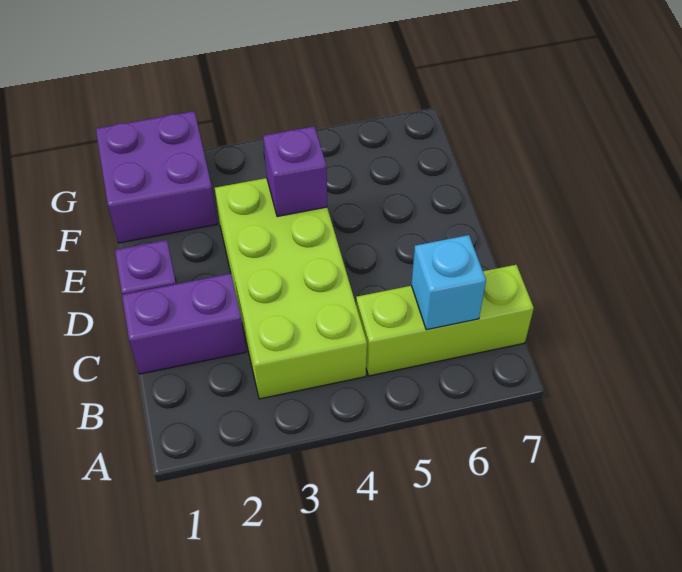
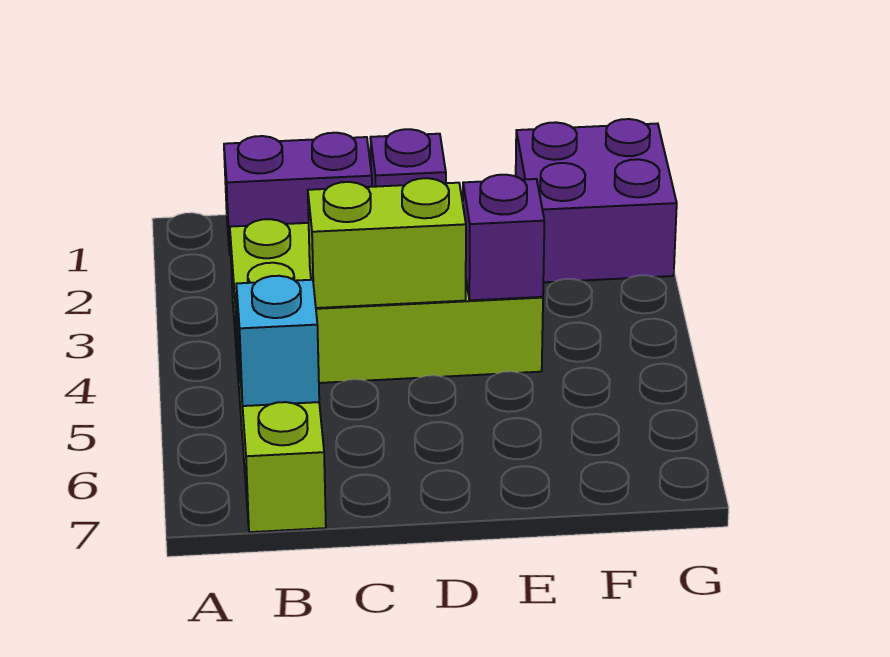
purple 1x2 brick [122,274,246,374] -> purple 1x2 brick turned to [224,133,372,255]
none -> lime 1x2 brick [308,178,466,308]

